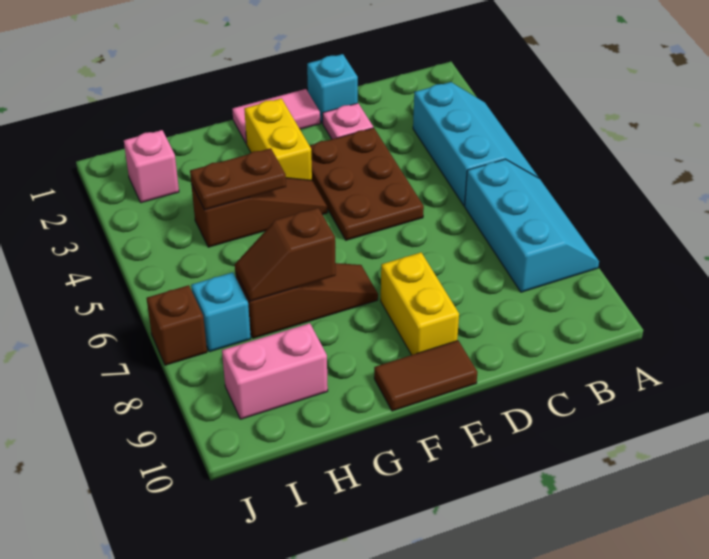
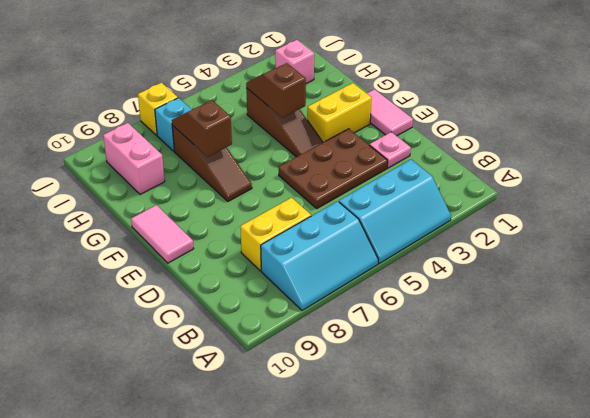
cyan 1x1 brick [307,54,358,123] -> none
yellow 1x2 brick [381,252,459,355] -> yellow 1x2 brick moved to [240,197,311,271]
brown 1x2 tile [374,340,477,411] -> pink 1x2 tile [131,205,193,263]
brown 1x2 plate [190,148,286,210] -> brown 1x2 slope [246,63,306,118]
brown 1x1 brick [147,285,207,365] -> yellow 1x1 brick [138,83,178,135]

